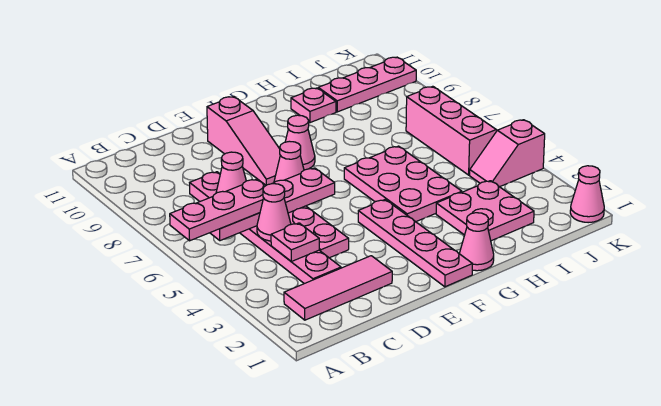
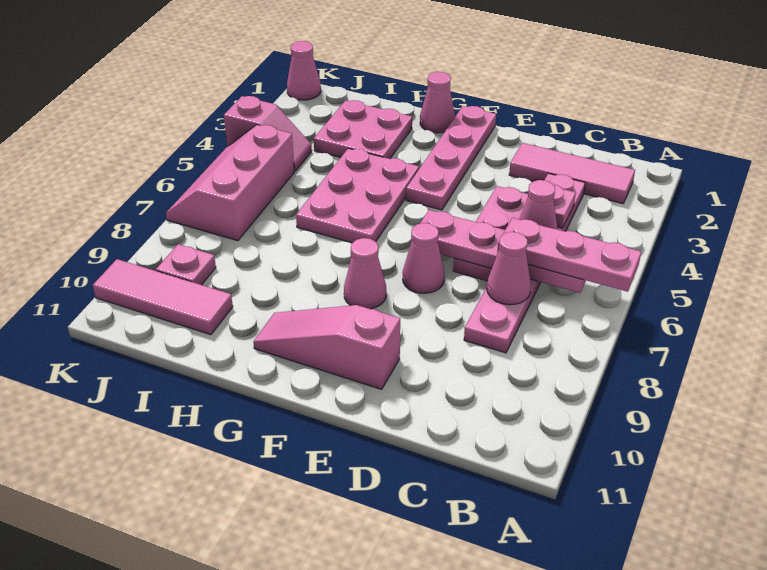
pink 1x3 slope [207,97,280,185] -> pink 1x3 slope turned to [253,305,400,389]
pink 1x1 plate [291,88,336,123] -> pink 1x1 plate moved to [156,244,216,285]
pink 1x3 plate [318,57,416,112] -> pink 1x3 tile [93,259,233,335]

